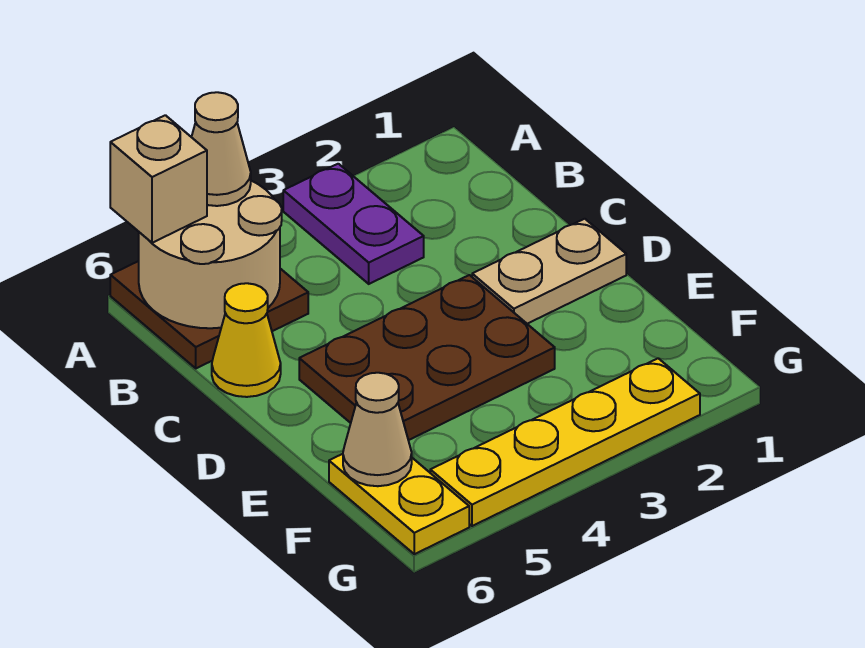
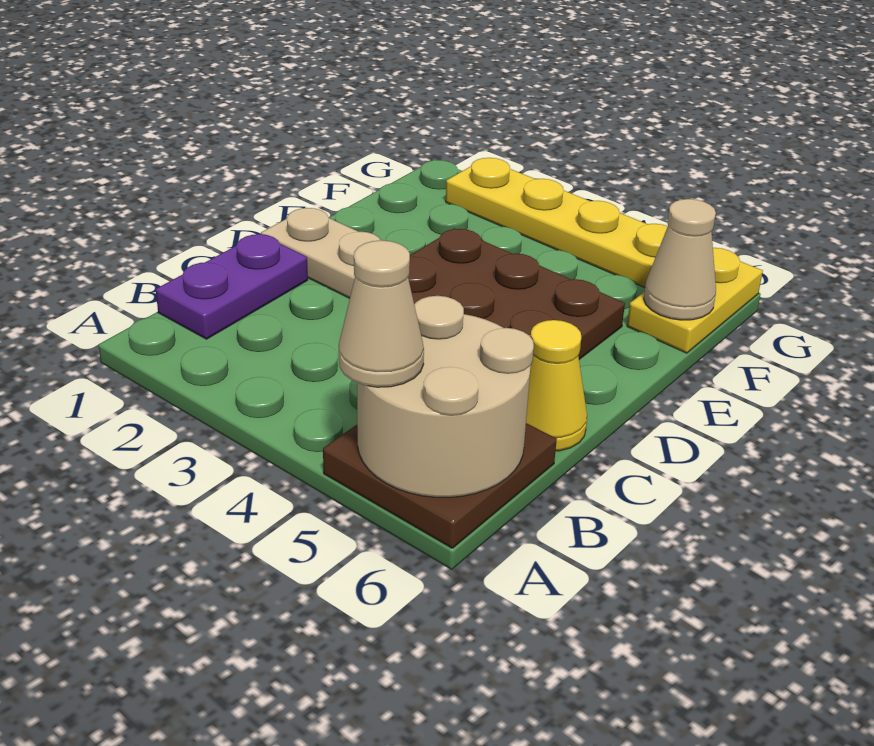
purple 1x2 plate [283,164,424,284] -> purple 1x2 plate moved to [156,234,308,339]
tan 1x1 brick [110,115,207,243] -> none

